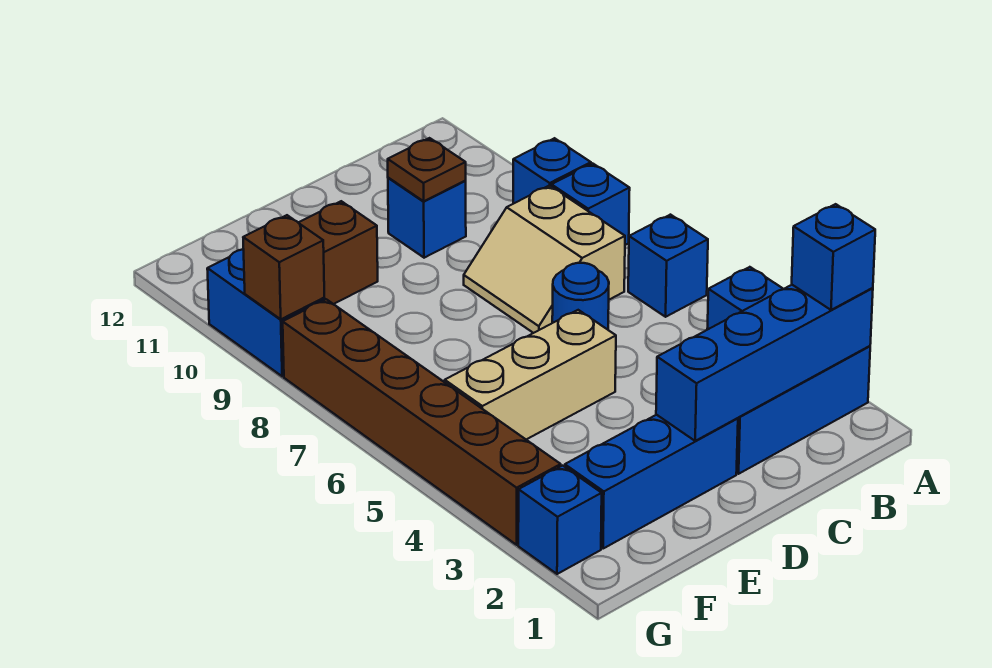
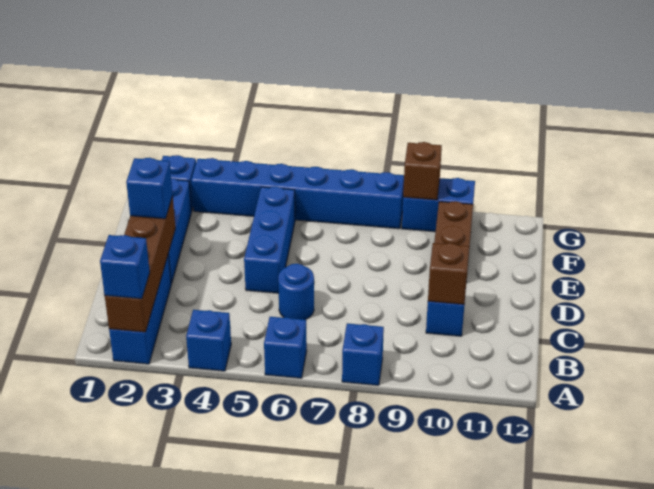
blue 1x4 brick [656,285,873,441] -> brown 1x4 brick [105,196,175,332]
blue 1x1 brick [513,138,591,204] -> blue 1x1 brick moved to [126,158,173,219]
tan 2x2 slope [464,186,625,333] -> none
brown 1x1 plate [388,138,466,201] -> brown 1x1 brick [428,243,469,304]
tan 1x3 brick [445,310,616,439] -> blue 1x3 brick [244,187,295,293]
brown 1x6 brick [283,299,561,545] -> blue 1x6 brick [191,158,404,229]

